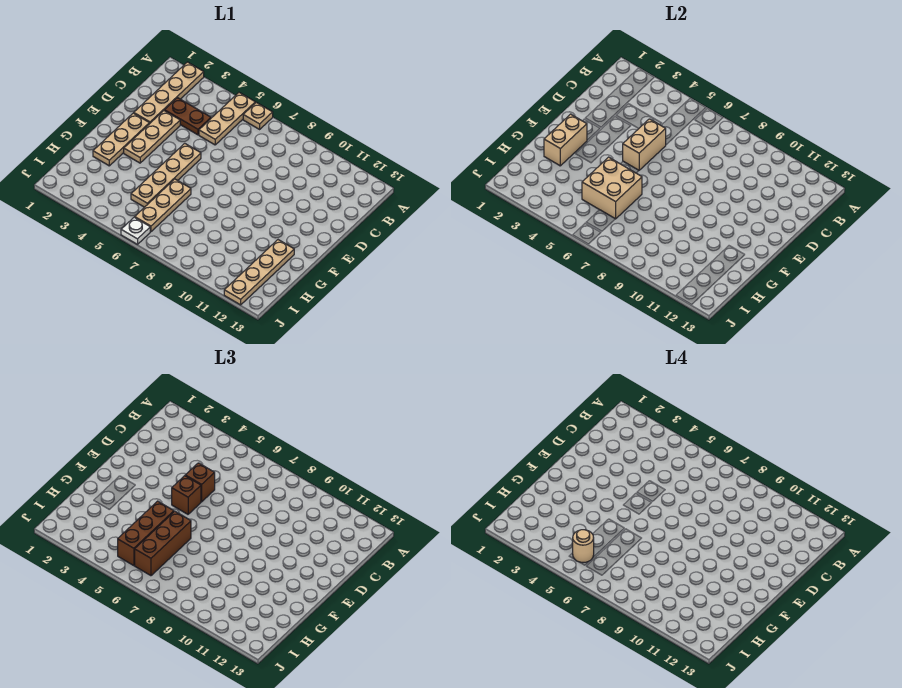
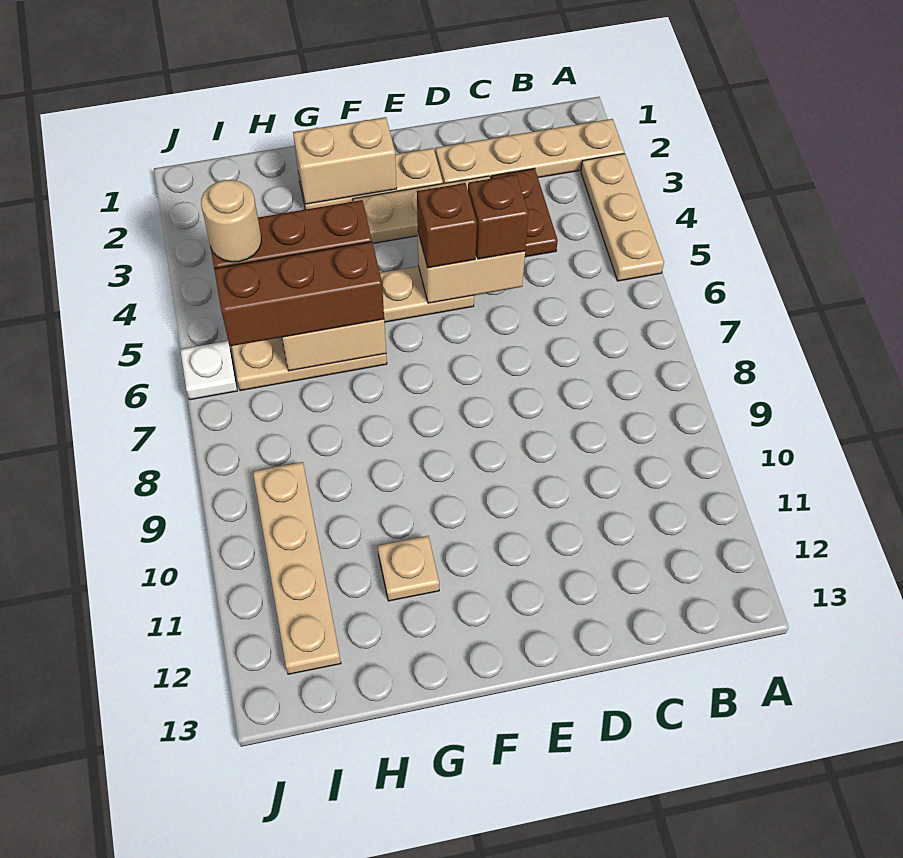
tan 1x3 plate [199,93,255,145] -> tan 1x3 plate turned to [581,153,664,281]
tan 1x1 plate [243,102,273,129] -> tan 1x1 plate moved to [378,536,439,601]
tan 1x4 plate [224,240,294,305] -> tan 1x4 plate turned to [253,462,341,674]

